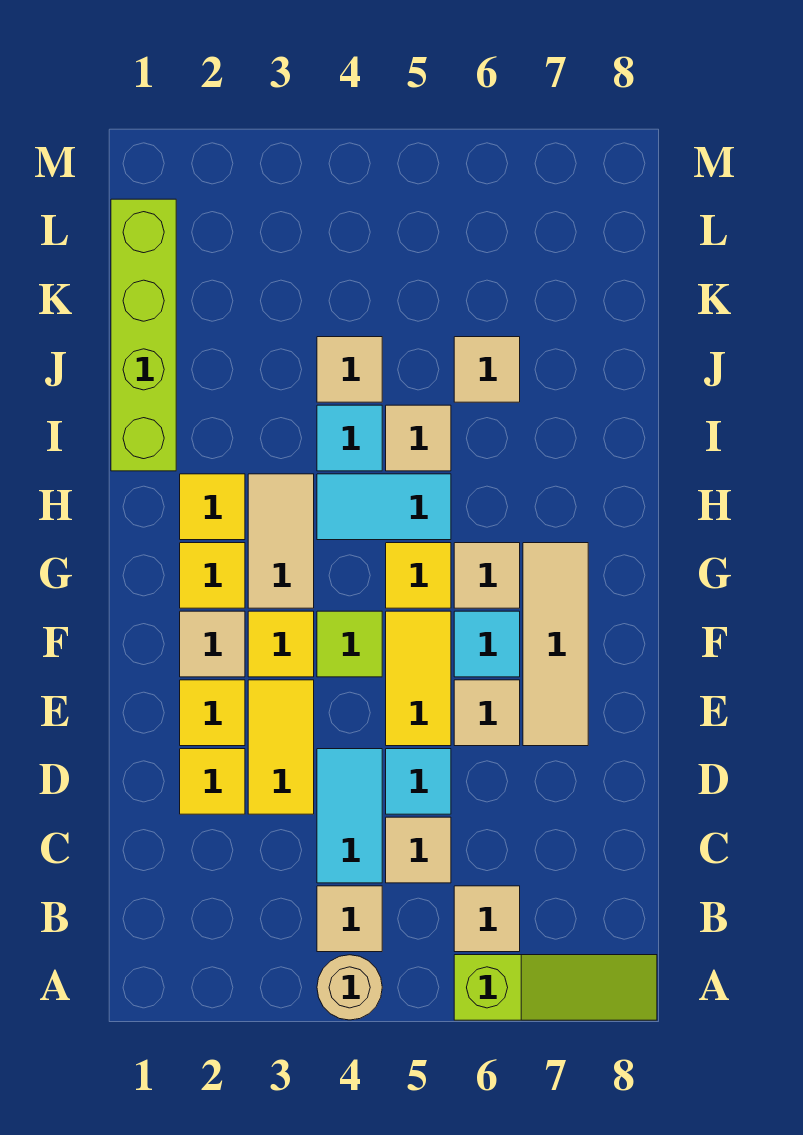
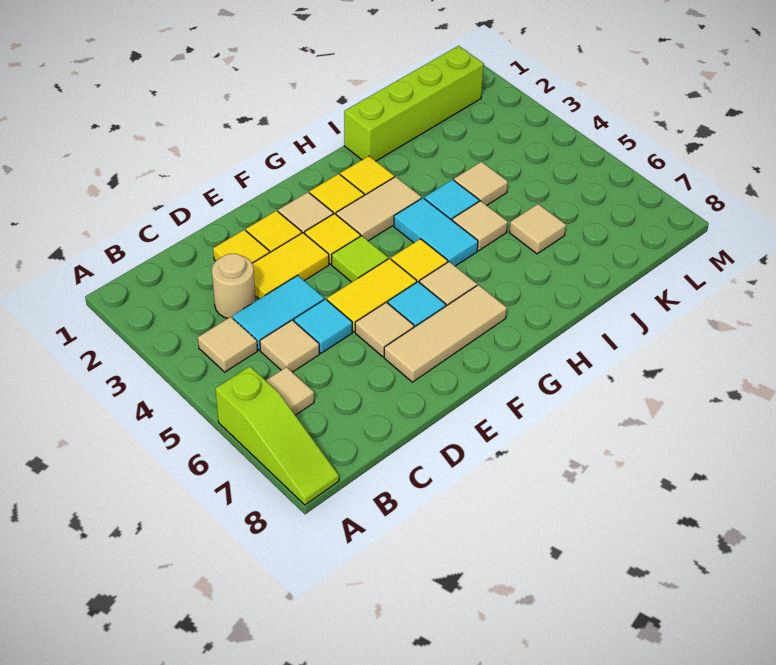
tan 1x1 round brick [317,955,382,1020] -> tan 1x1 round brick moved to [212,254,255,318]

